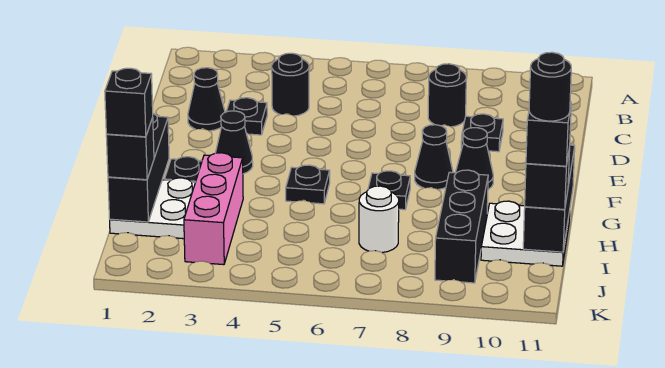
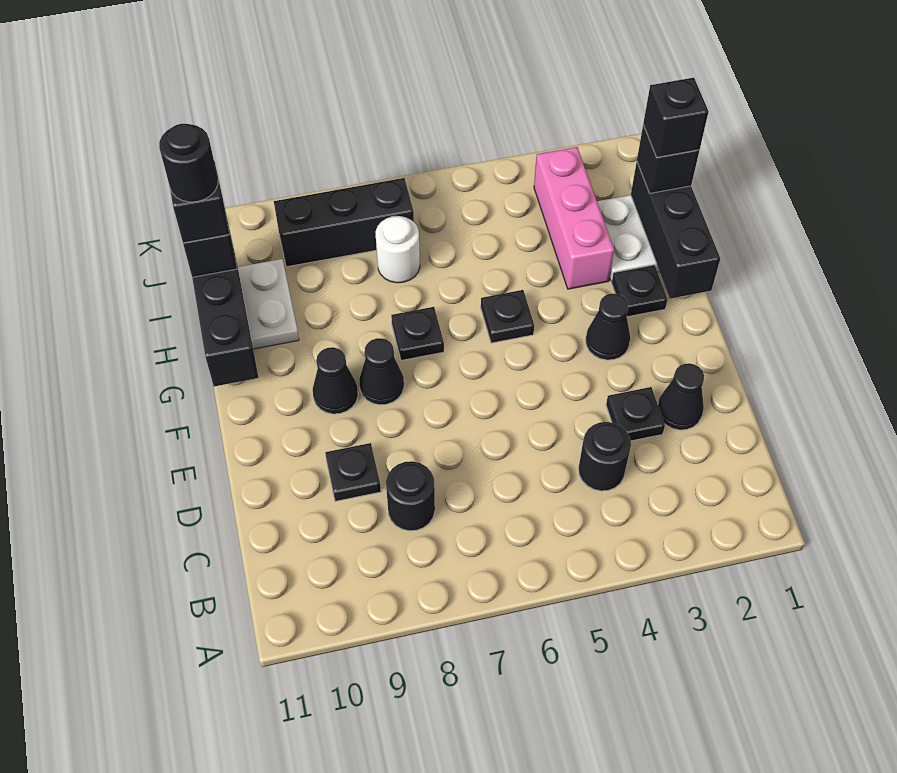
black 1x3 brick [435,170,488,283] -> black 1x3 brick turned to [274,178,414,267]

